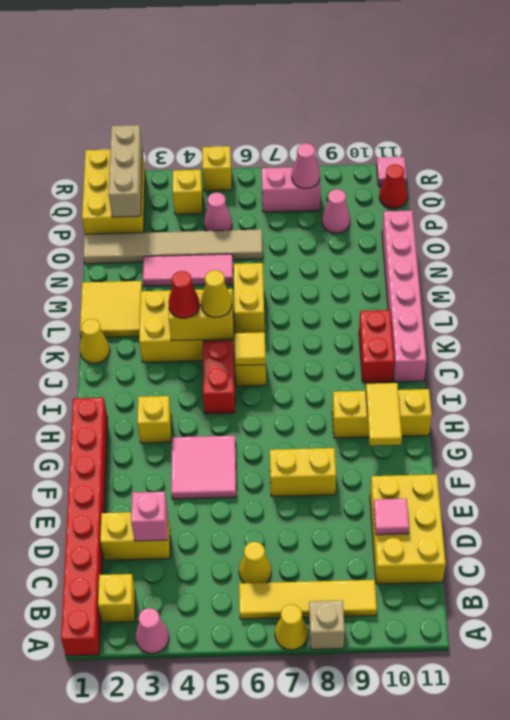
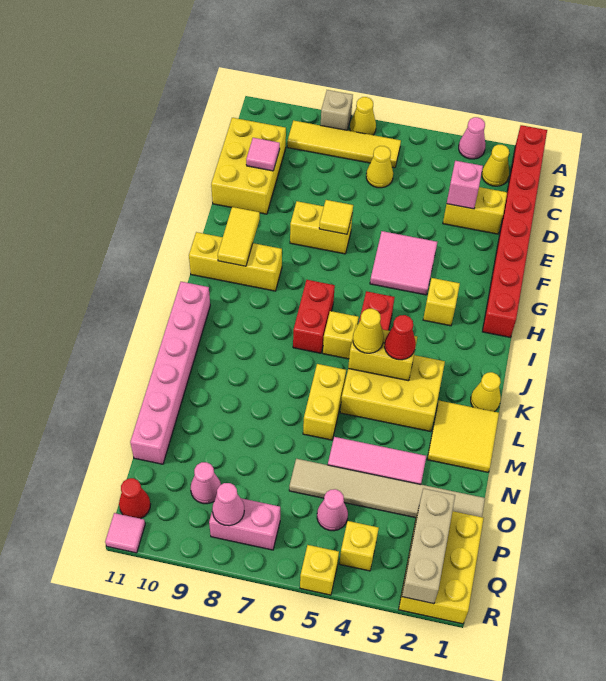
yellow 1x1 brick [98,574,135,623] -> yellow 1x1 cone [482,145,509,186]
yellow 1x1 tile [234,332,266,365] -> yellow 1x1 tile moved to [319,200,353,234]
red 1x2 brick [359,310,394,383] -> red 1x2 brick moved to [293,280,335,353]

